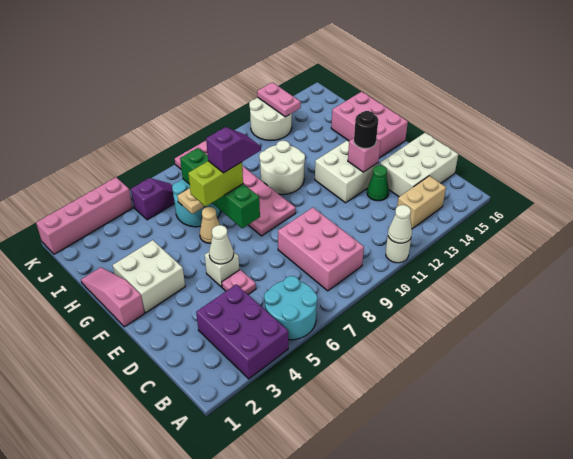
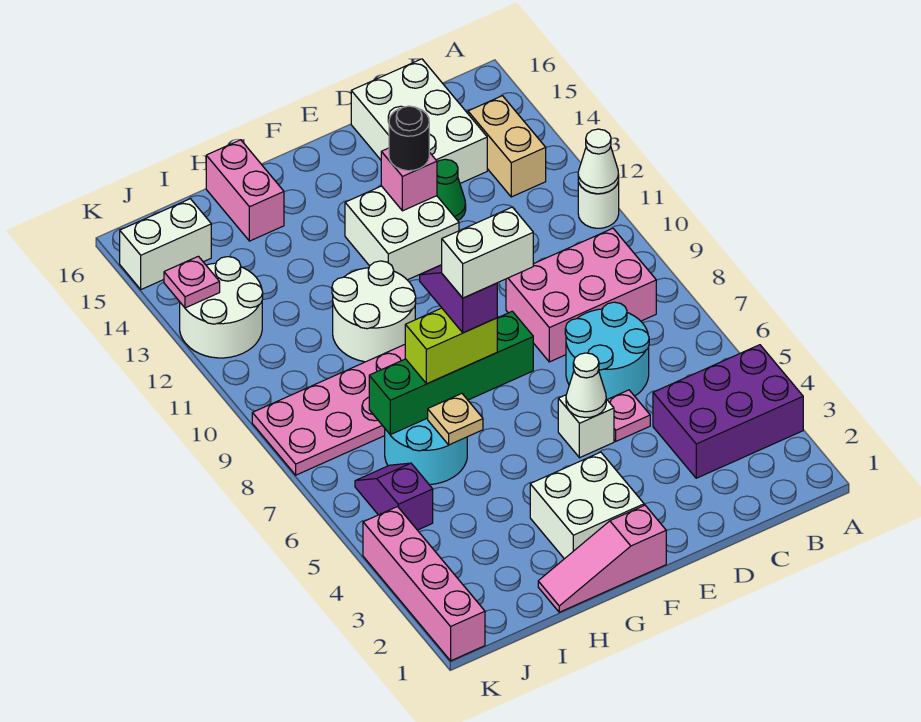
cyan 2x2 round brick [264,276,317,340] -> cyan 2x2 round brick moved to [565,302,649,399]
none -> white 1x2 brick [442,207,533,298]
pink 2x3 brick [331,92,408,158] -> pink 1x2 brick [206,140,284,241]
tan 1x1 cone [200,207,220,243] -> none
lime 1x2 brick [188,161,243,206] -> lime 1x2 brick turned to [405,308,497,384]
pink 1x2 plate [257,82,301,117] -> pink 1x1 plate [164,256,220,308]
none -> white 1x2 brick [120,199,211,289]

